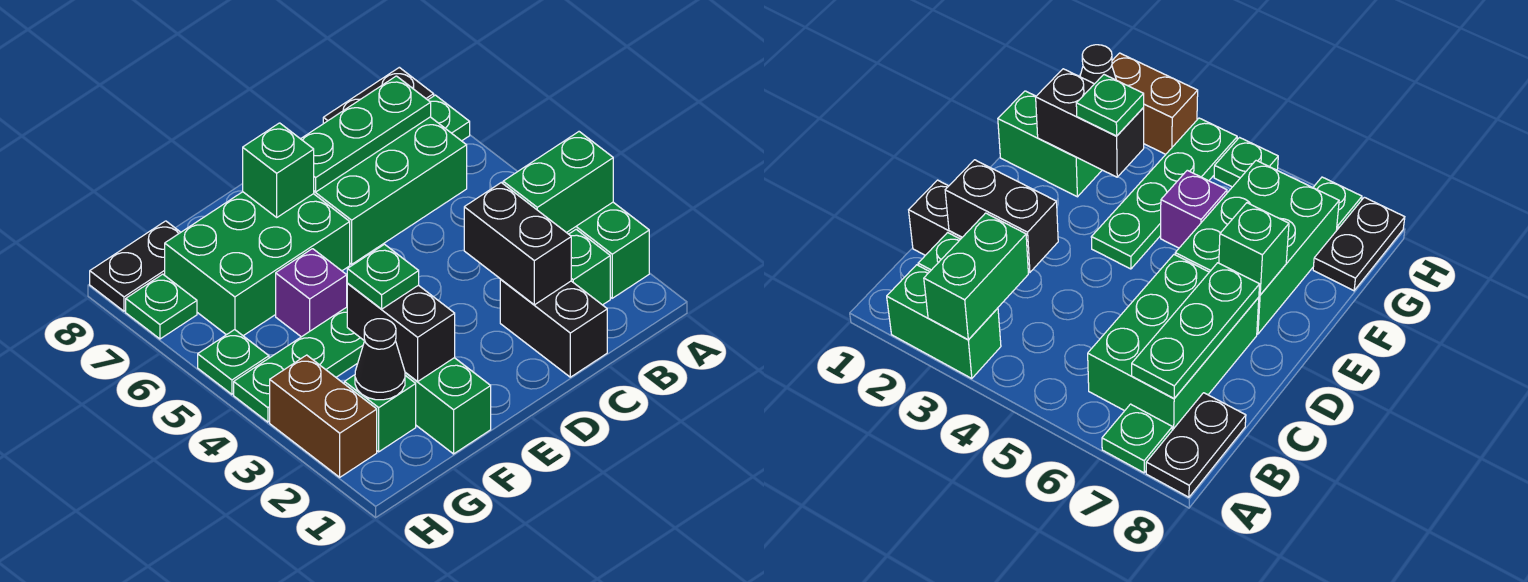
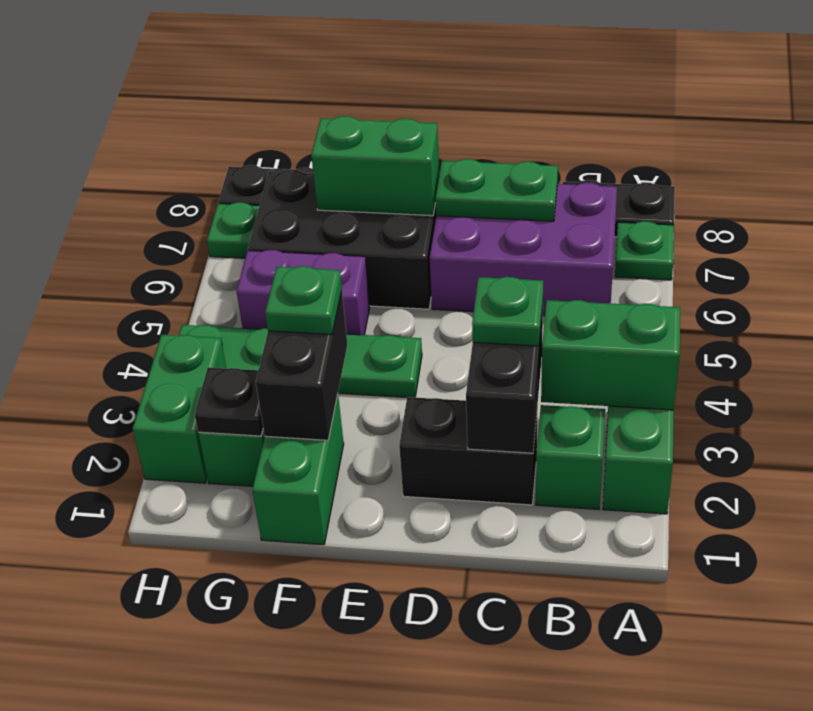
green 2x3 brick [314,117,467,264] -> purple 2x3 brick [430,183,617,315]
green 1x3 plate [301,76,431,192] -> green 1x2 plate [435,159,558,221]
black 1x2 brick [500,279,607,377] -> black 1x2 brick turned to [399,397,538,505]
green 2x3 brick [165,192,350,336] -> black 2x3 brick [248,170,436,309]
green 1x1 brick [243,123,314,217] -> green 1x2 brick [311,116,439,216]
purple 1x1 brick [276,249,347,337] -> purple 1x2 brick [237,250,370,335]
black 1x1 cone [355,319,405,400] -> black 1x1 plate [195,367,263,436]
brown 1x2 brick [270,355,377,477] -> green 1x2 brick [133,335,226,483]
green 1x1 plate [198,330,269,394] -> green 1x1 plate moved to [472,277,543,346]

